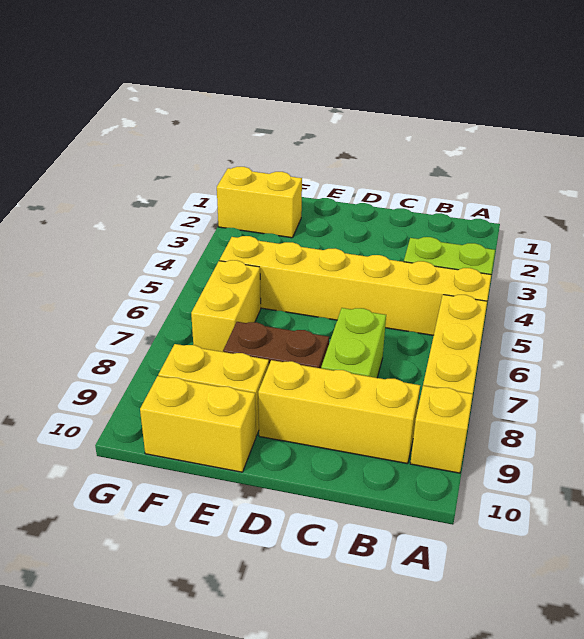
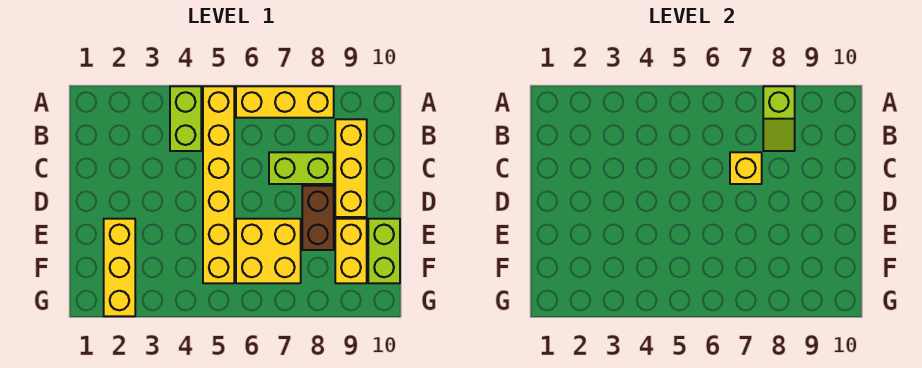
none -> lime 1x2 slope [763,86,795,151]
yellow 1x1 brick [410,386,473,473] -> yellow 1x1 brick moved to [730,152,762,184]
yellow 1x2 brick [140,376,256,472] -> lime 1x2 brick [368,219,400,283]
yellow 1x2 brick [217,167,302,238] -> yellow 1x3 brick [104,219,135,316]
yellow 1x2 brick [191,260,261,352] -> yellow 2x2 brick [236,219,301,283]

